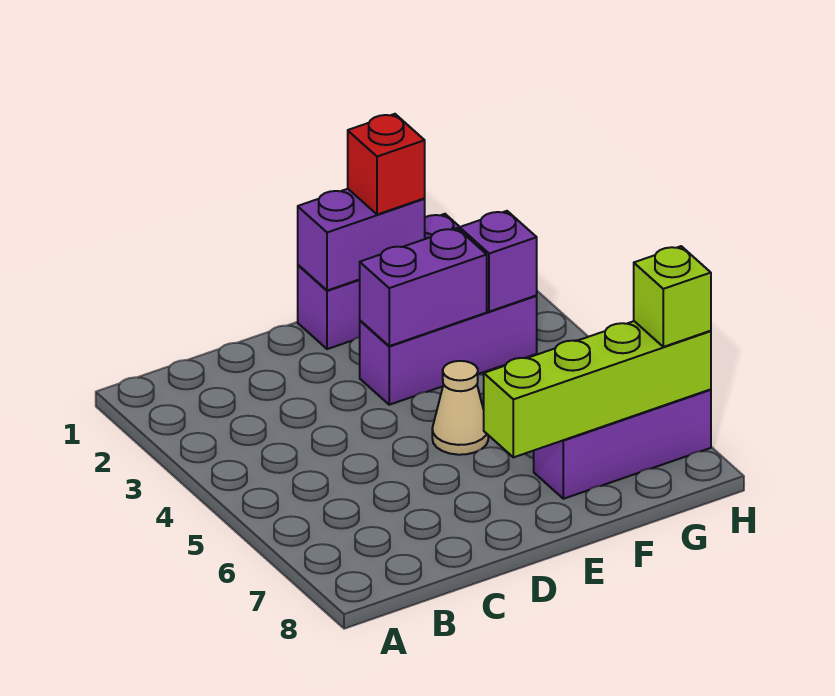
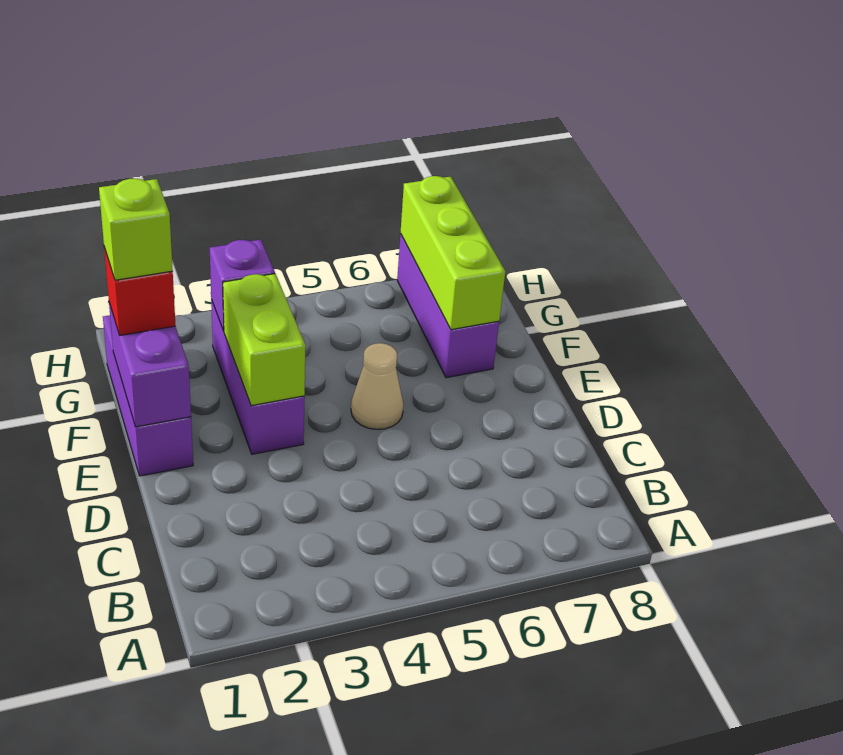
purple 1x2 brick [360,228,487,346] -> lime 1x2 brick [223,274,306,406]
lime 1x4 brick [484,321,711,457] -> lime 1x3 brick [400,176,505,330]
lime 1x1 brick [634,246,711,347] -> lime 1x1 brick moved to [99,179,173,280]

